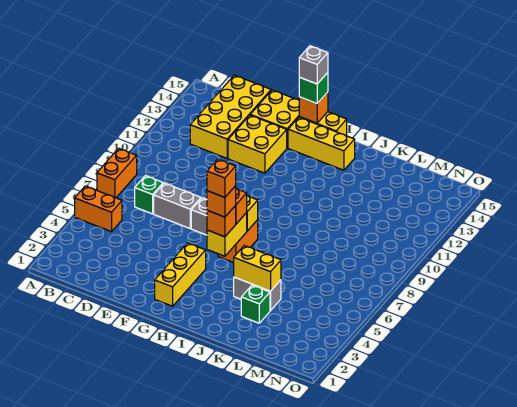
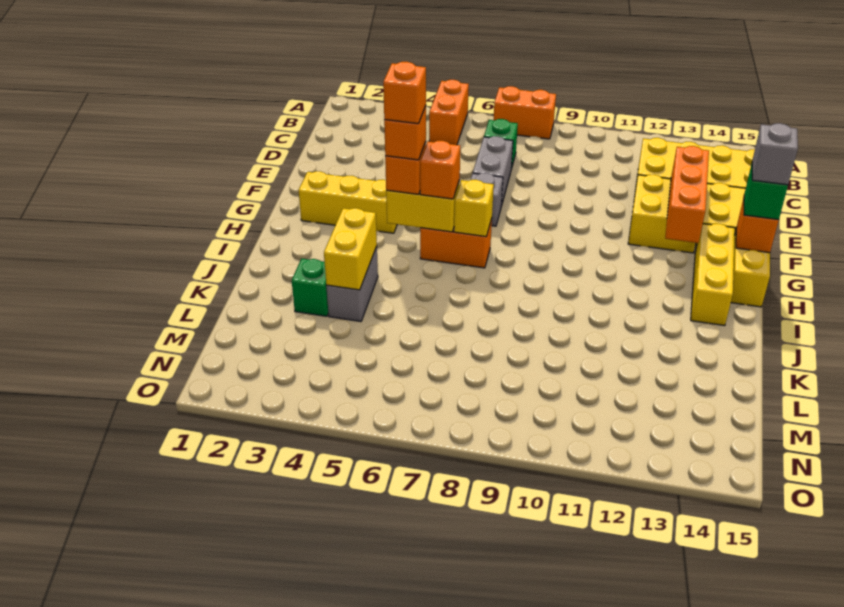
none -> orange 1x3 brick [665,146,709,243]

